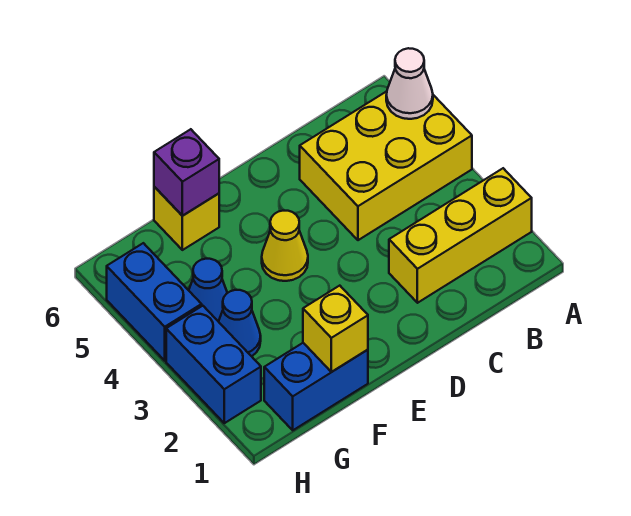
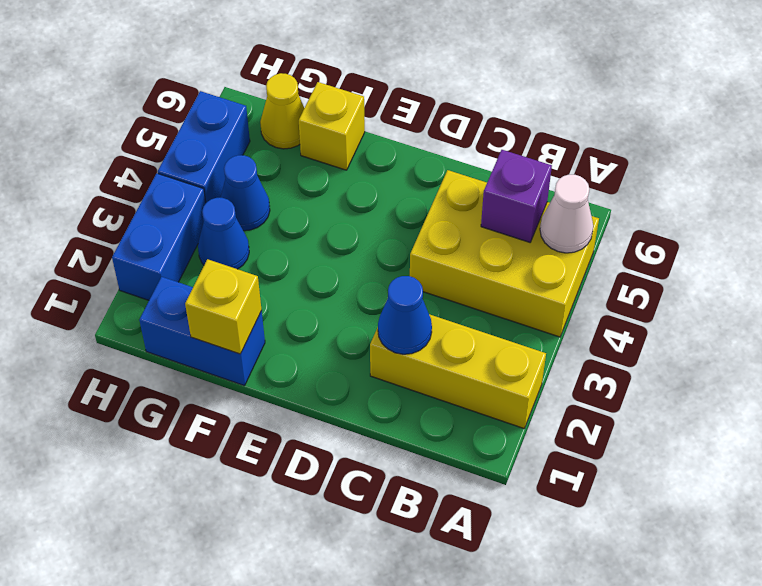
none -> blue 1x1 cone [378,276,432,354]
yellow 1x1 cone [262,211,308,281] -> yellow 1x1 cone moved to [260,73,304,149]
purple 1x1 brick [154,129,219,216] -> purple 1x1 brick moved to [481,150,552,242]

